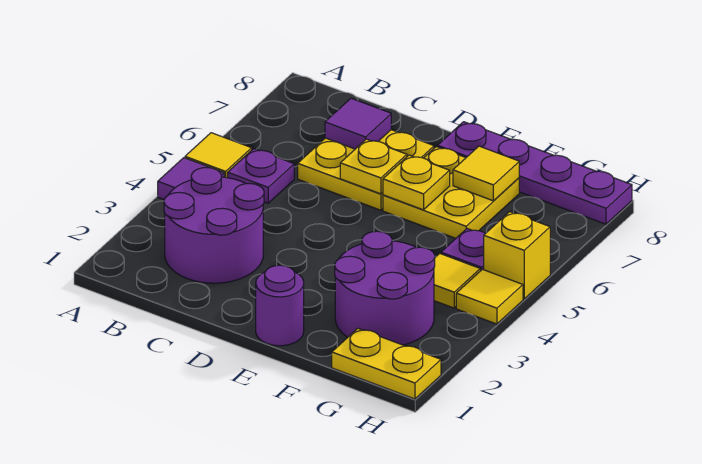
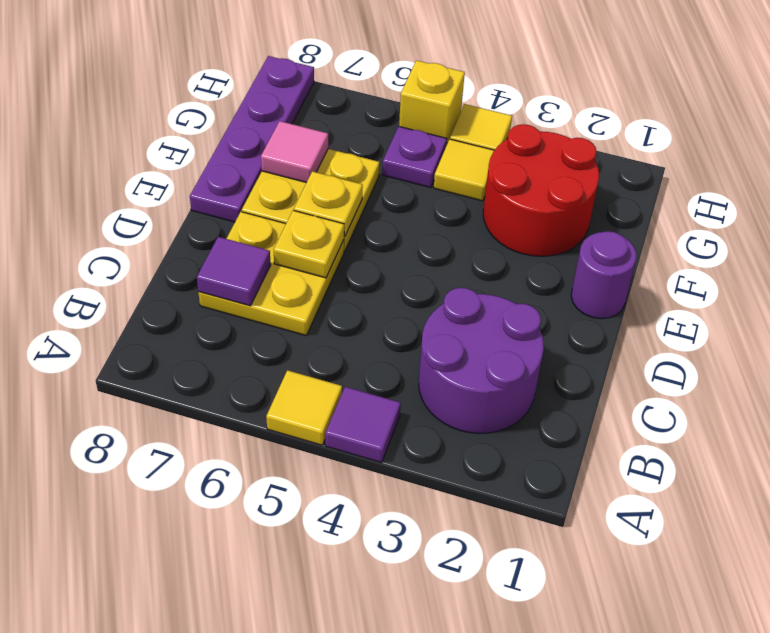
purple 1x1 plate [228,149,294,203] -> none
purple 2x2 round brick [335,231,435,345] -> red 2x2 round brick [483,124,599,256]
yellow 1x1 tile [453,146,519,201] -> pink 1x1 tile [261,121,328,182]
yellow 1x2 plate [332,328,441,399] -> none

